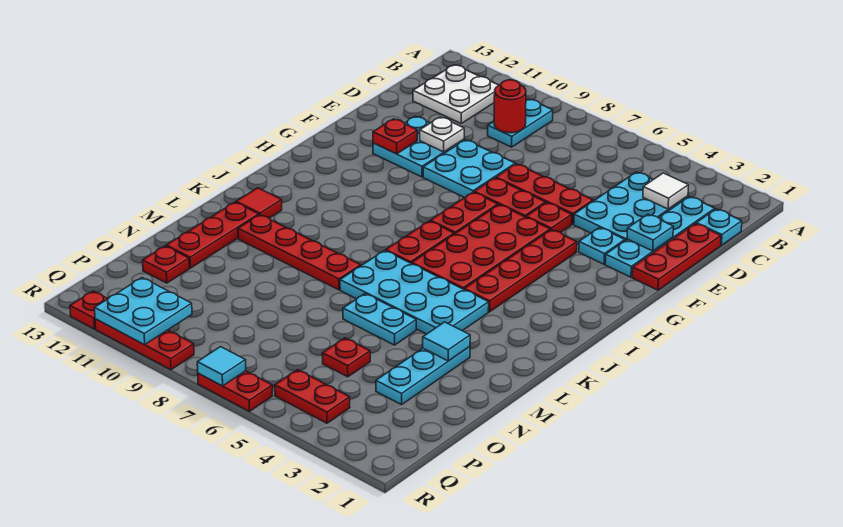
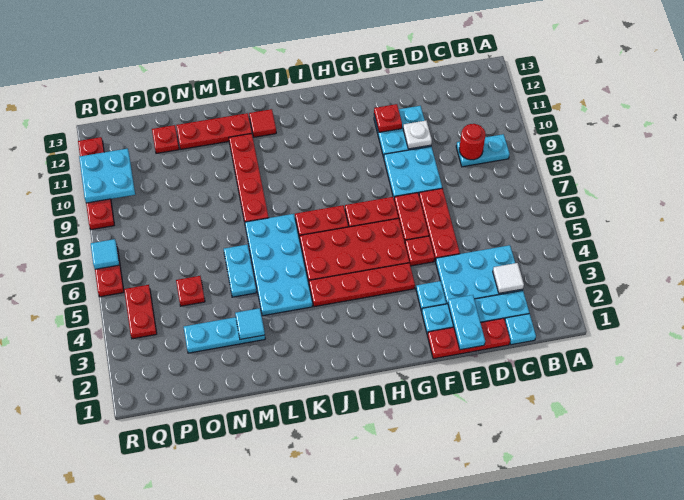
white 2x2 plate [413,65,498,123] -> none
cyan 1x1 plate [627,214,673,251] -> cyan 1x2 plate [448,295,485,350]

